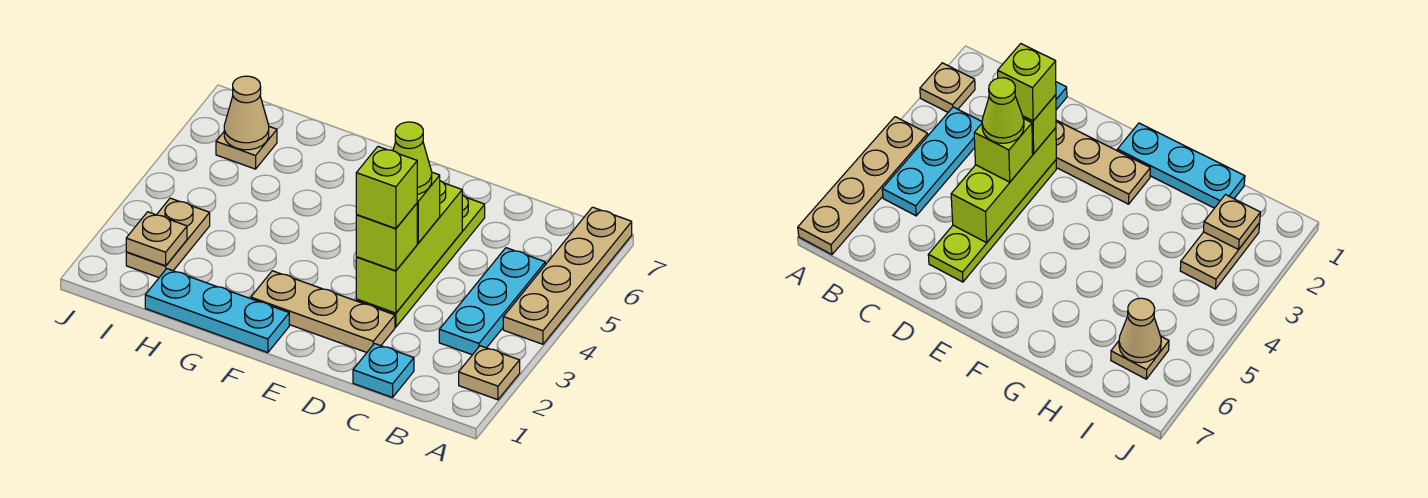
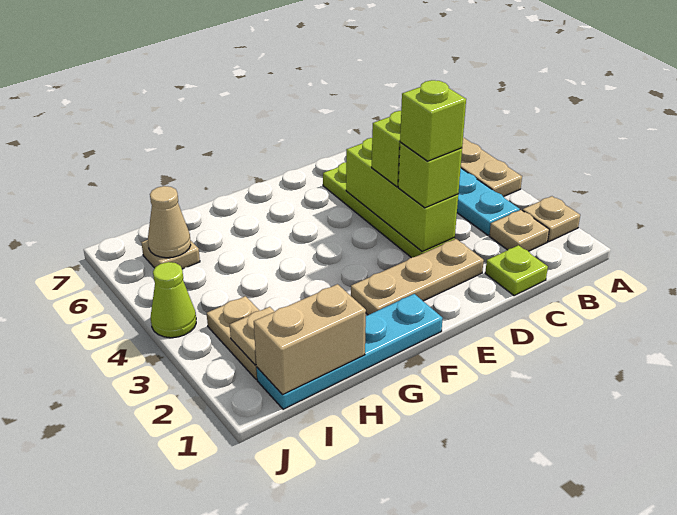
none -> tan 1x1 plate [489,210,549,251]
cyan 1x1 plate [353,344,414,398] -> lime 1x1 plate [485,245,548,296]
lime 1x1 cone [393,122,432,195] -> lime 1x1 cone moved to [151,262,196,338]
cyan 1x3 plate [145,269,289,353] -> cyan 1x4 plate [257,294,443,409]
none -> tan 1x2 brick [254,284,366,395]

